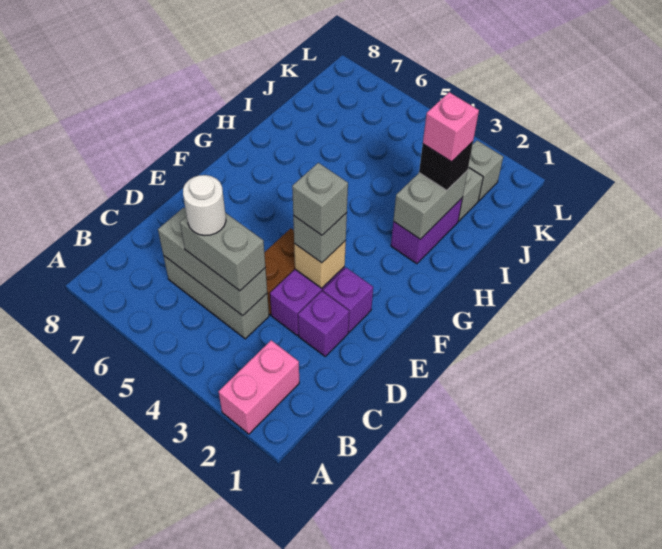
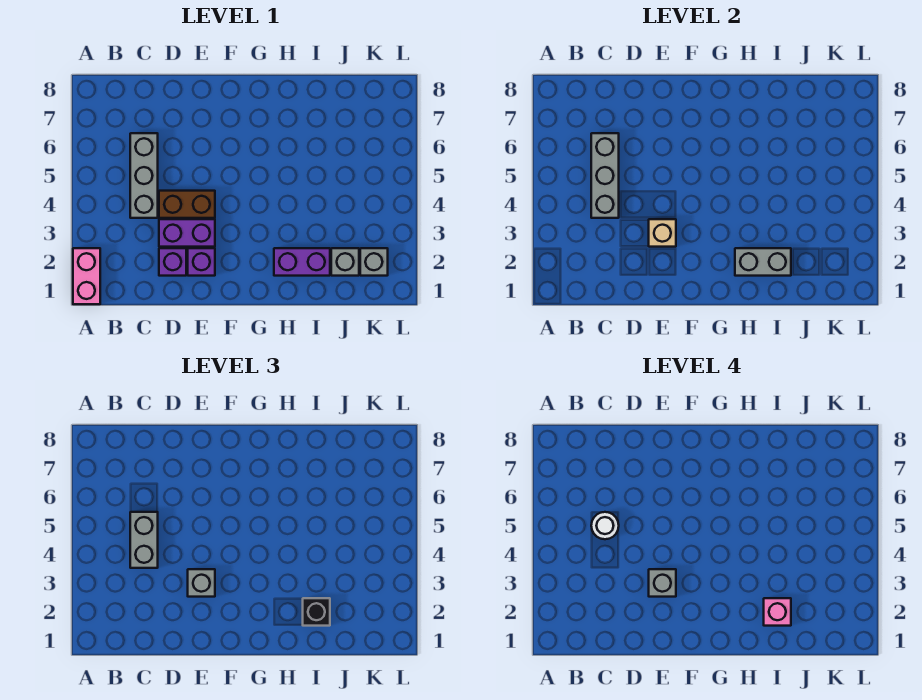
pink 1x2 brick [219,340,299,434] -> pink 1x2 brick turned to [73,248,100,304]

